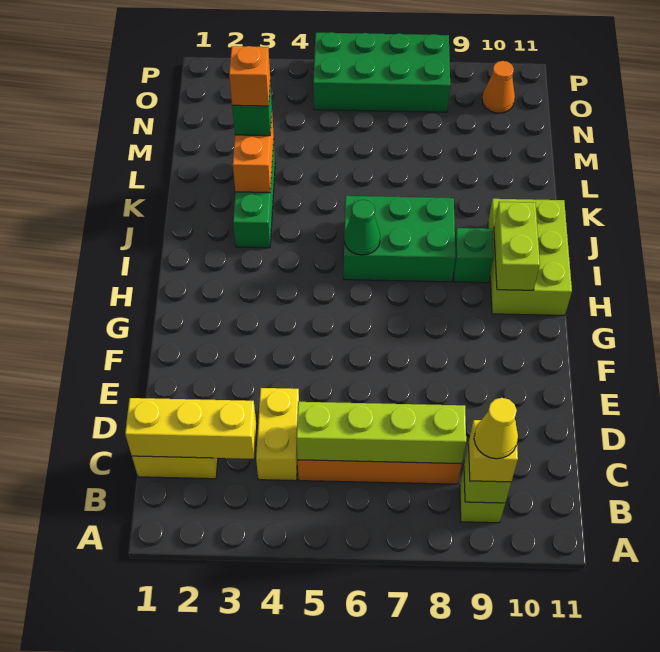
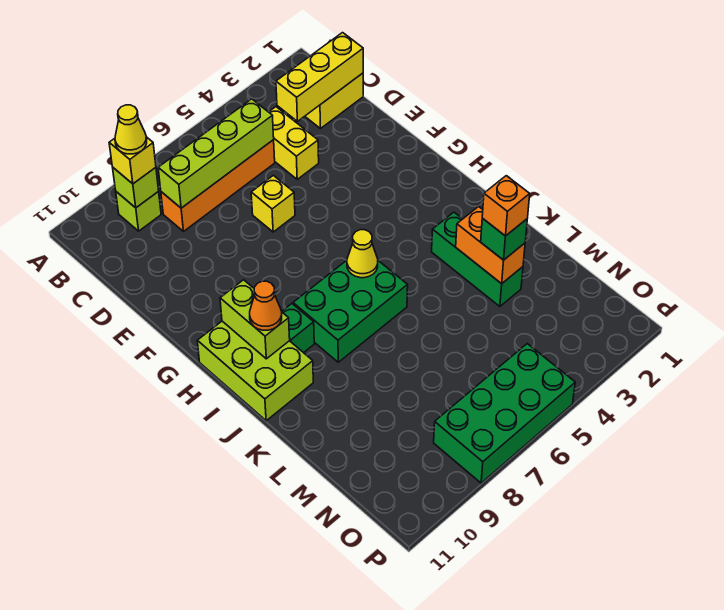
none -> yellow 1x1 brick [251,175,295,232]
green 1x1 cone [344,200,380,255] -> yellow 1x1 cone [347,230,378,278]
orange 1x1 cone [482,61,515,113] -> orange 1x1 cone moved to [250,281,282,330]

